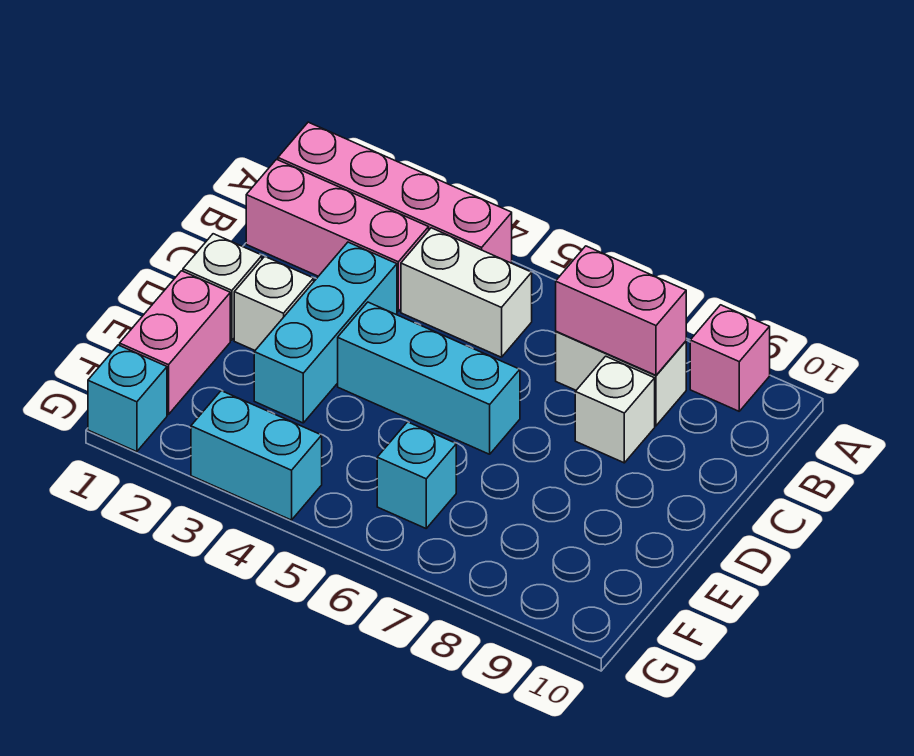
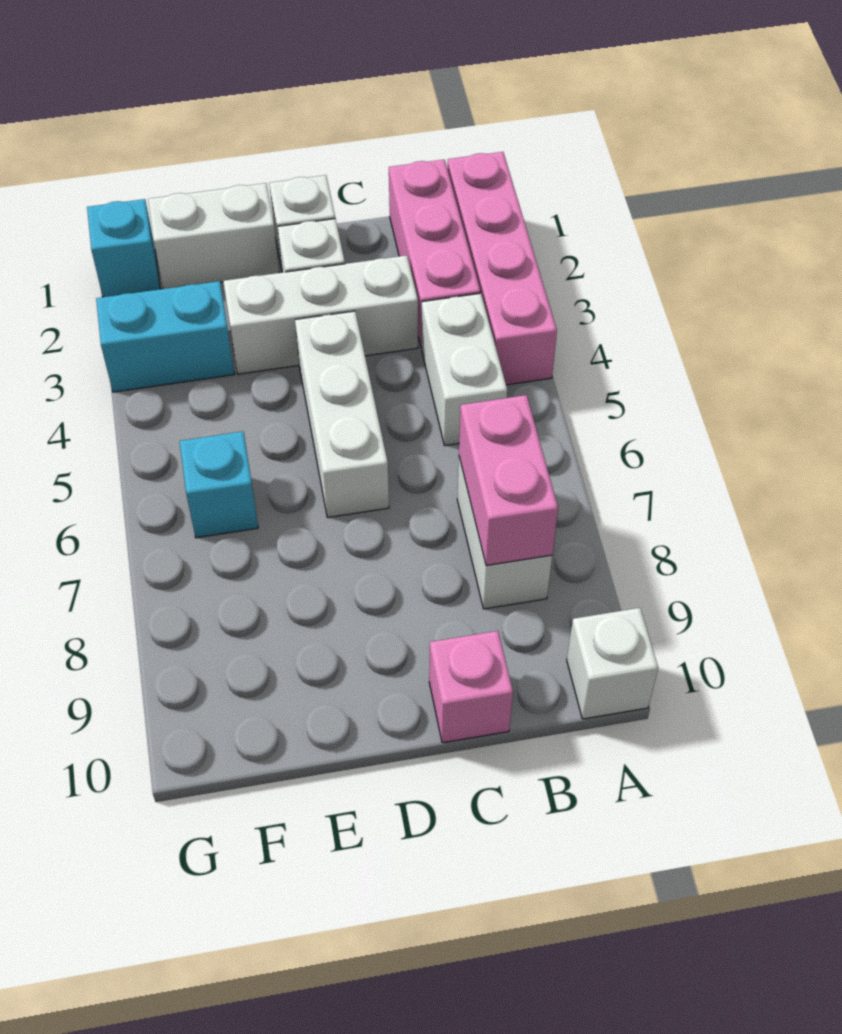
pink 1x1 brick [690,305,770,411] -> pink 1x1 brick moved to [429,631,513,743]
cyan 1x3 brick [254,242,397,423] -> white 1x3 brick [223,255,418,374]
white 1x1 brick [575,356,655,463] -> white 1x1 brick moved to [567,608,658,719]
cyan 1x3 brick [338,302,520,454] -> white 1x3 brick [295,311,389,518]
pink 1x2 brick [120,271,230,415] -> white 1x2 brick [148,183,279,289]
cyan 1x2 brick [191,391,322,520] -> cyan 1x2 brick turned to [96,281,234,392]

